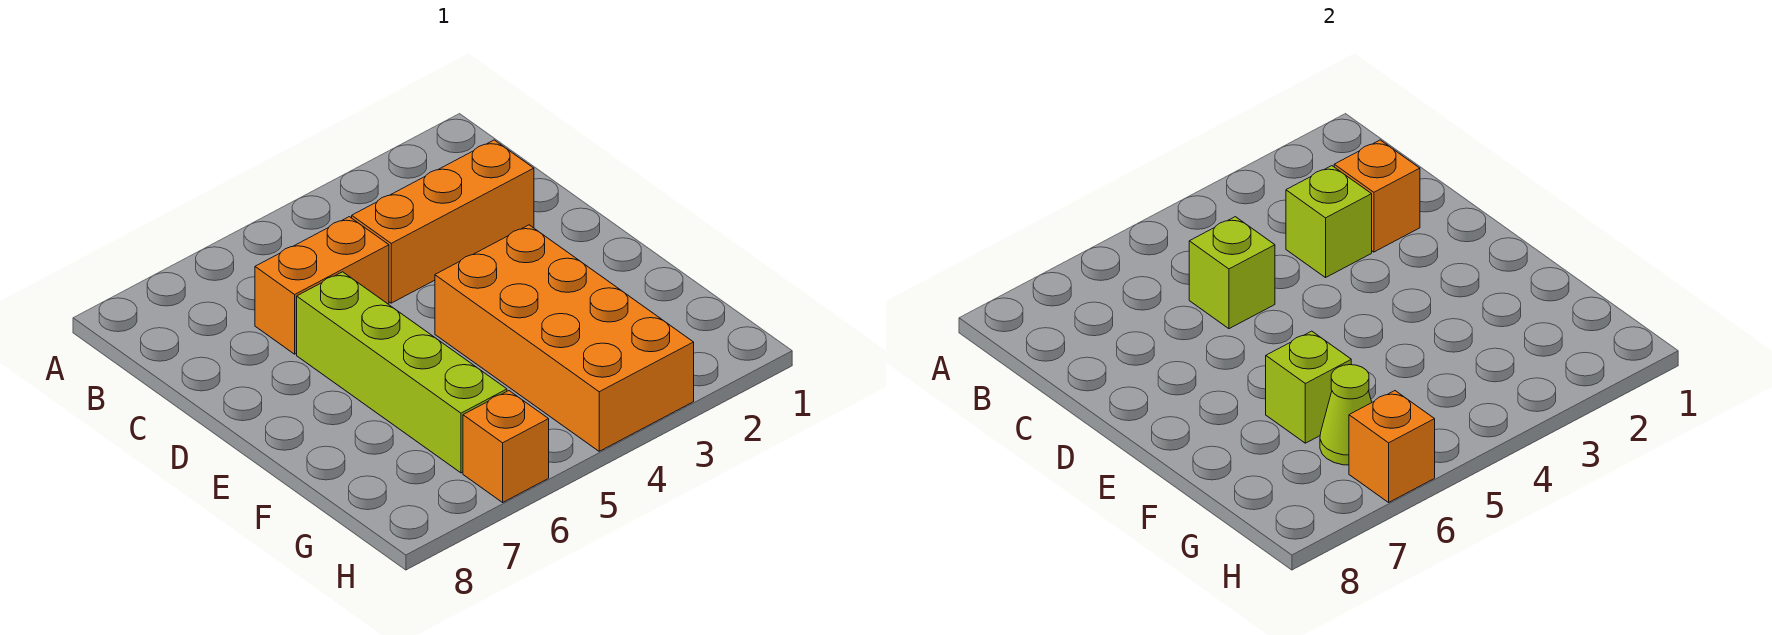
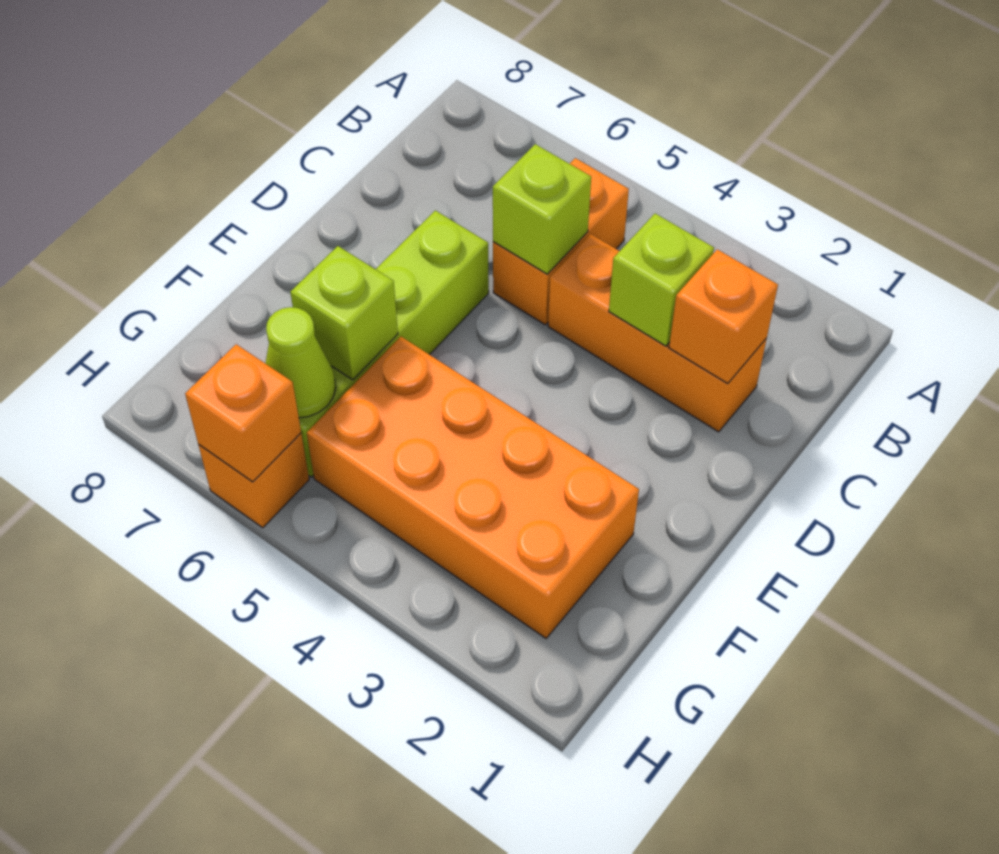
orange 1x2 brick [255,217,389,354] -> orange 1x2 brick turned to [493,158,629,325]
orange 2x4 brick [435,225,694,451] -> orange 2x4 brick turned to [307,337,639,638]

